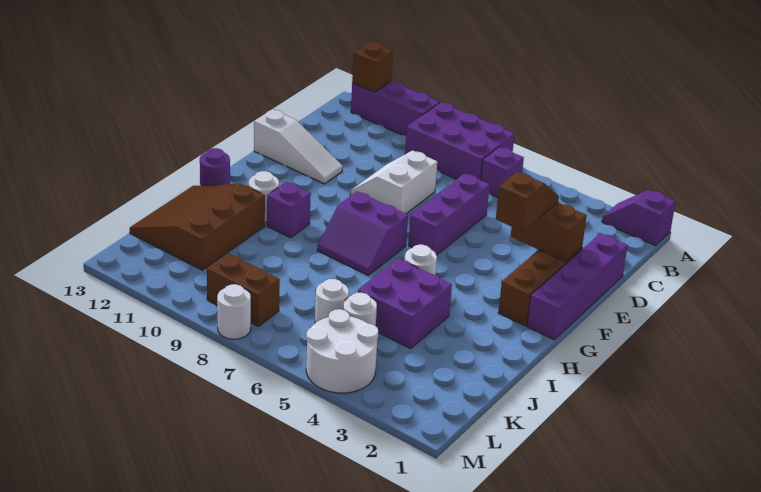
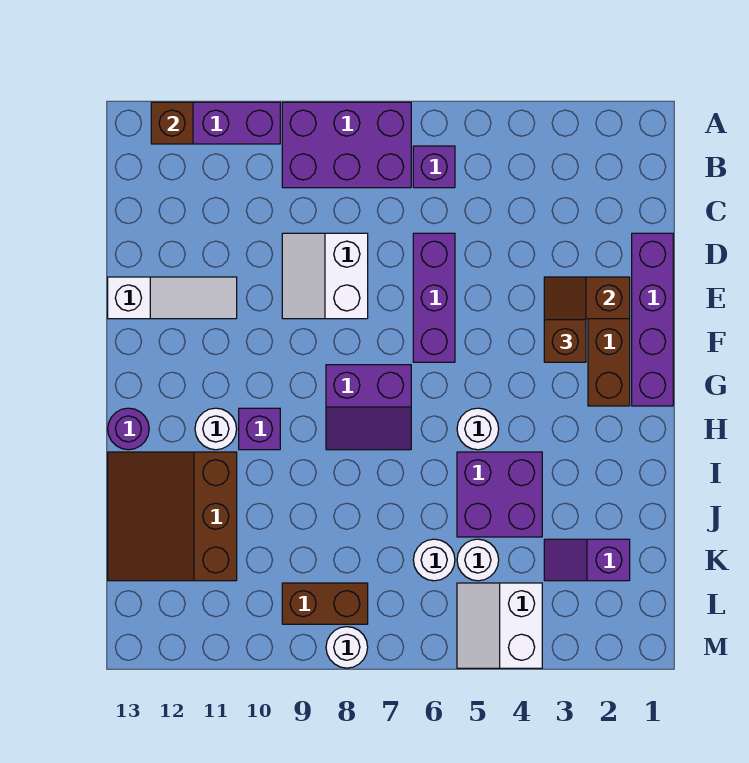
purple 1x2 slope [602,190,676,246] -> purple 1x2 slope moved to [544,539,630,581]
white 2x2 round brick [306,309,378,393] -> white 2x2 slope [457,583,542,668]

